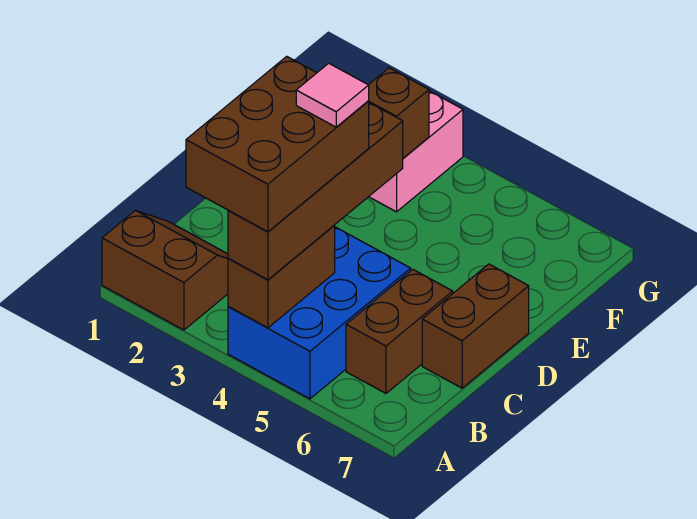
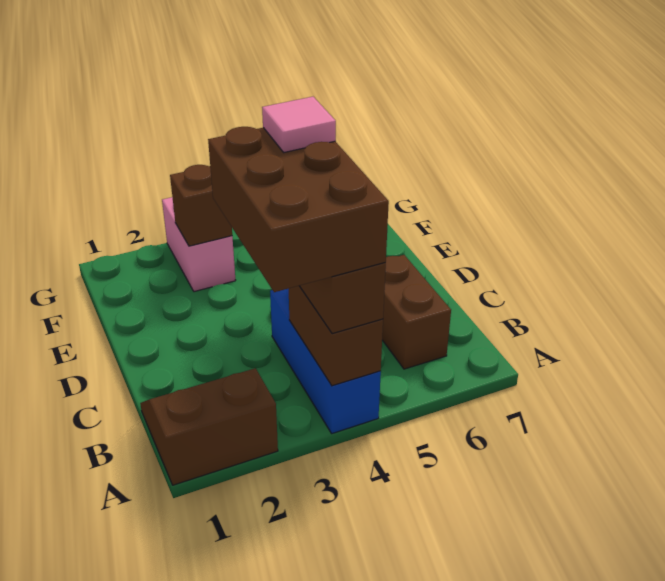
blue 2x3 brick [228,227,411,399] -> blue 1x3 brick [270,289,381,433]
brown 1x2 brick [422,264,529,388] -> none

